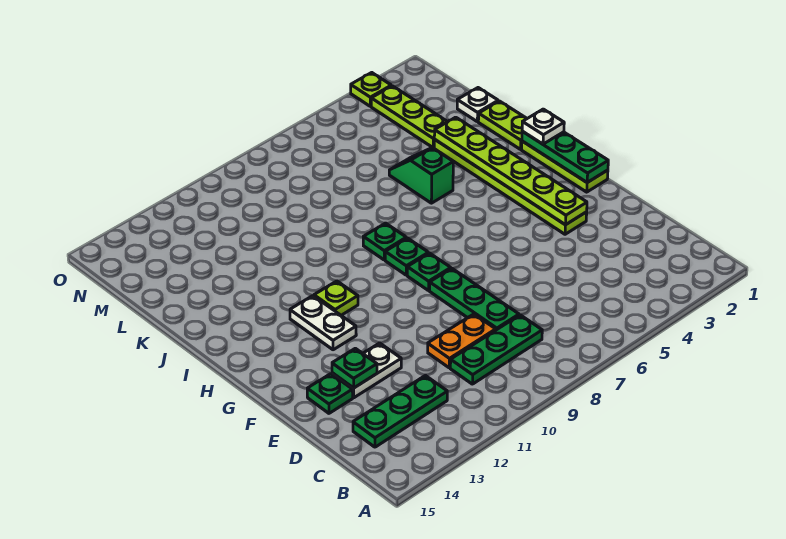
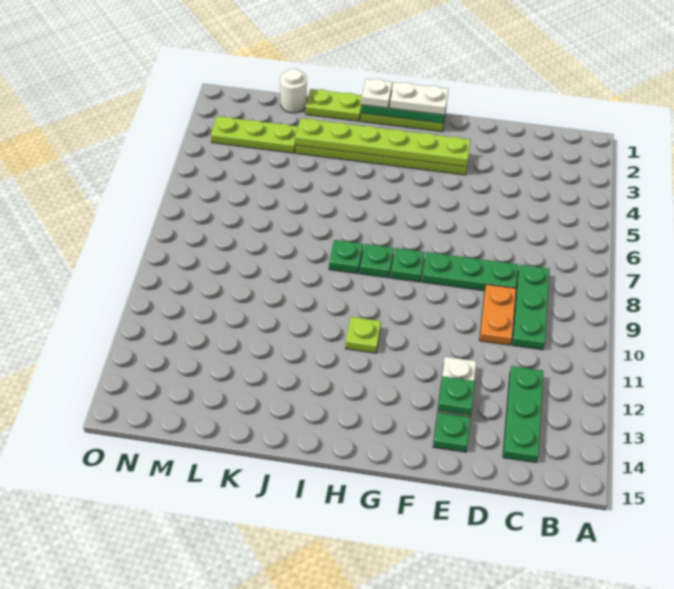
white 1x2 plate [290,296,356,350] -> white 1x2 plate moved to [390,82,448,115]
green 1x2 slope [389,148,453,203] -> none
white 1x1 plate [457,88,498,122] -> white 1x1 round brick [280,69,307,113]
lime 1x1 plate [351,73,391,106] -> none

